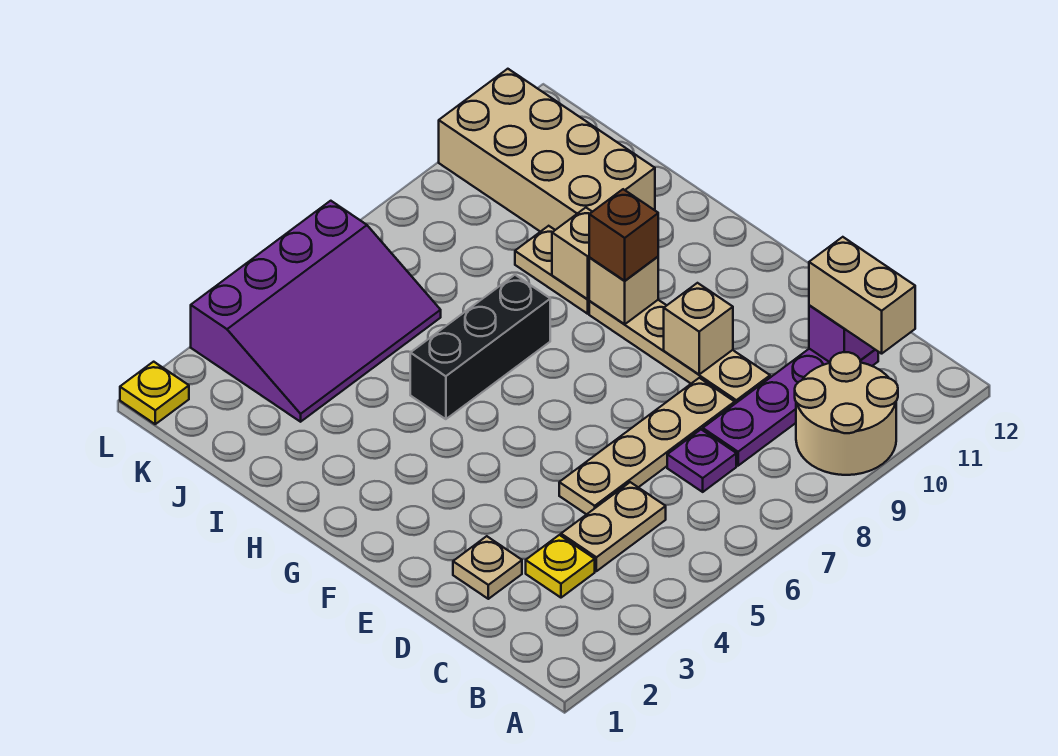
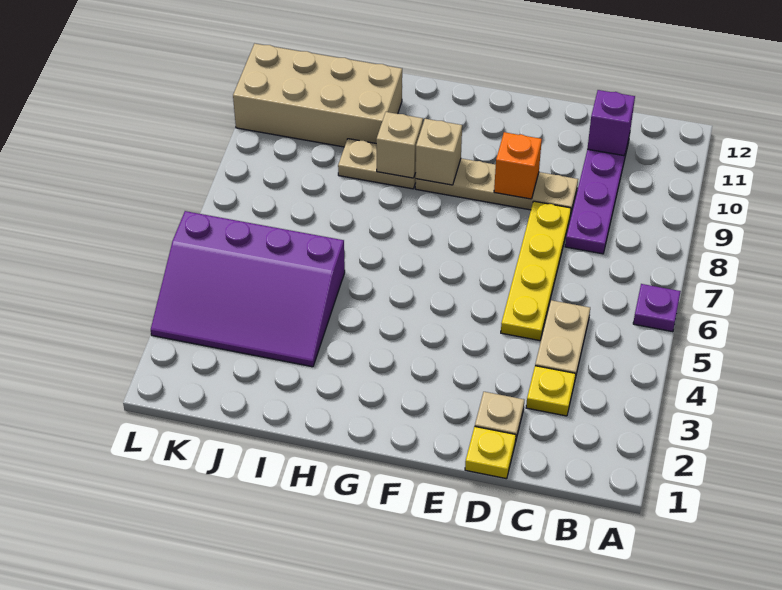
tan 2x2 round brick [795,352,898,475] -> none
tan 1x2 brick [809,237,915,354] -> none
purple 1x1 plate [667,430,736,492] -> purple 1x1 plate moved to [633,284,681,332]
tan 1x4 plate [559,378,735,514] -> yellow 1x4 plate [501,201,571,341]
tan 1x1 brick [664,283,733,374] -> orange 1x1 brick [494,132,542,199]
brown 1x1 brick [589,189,658,281] -> none
black 1x3 brick [410,275,550,419] -> none
purple 3x4 slope [191,201,441,422] -> purple 3x4 slope turned to [151,211,345,367]
yellow 1x1 plate [120,362,189,424] -> yellow 1x1 plate moved to [465,426,516,479]

